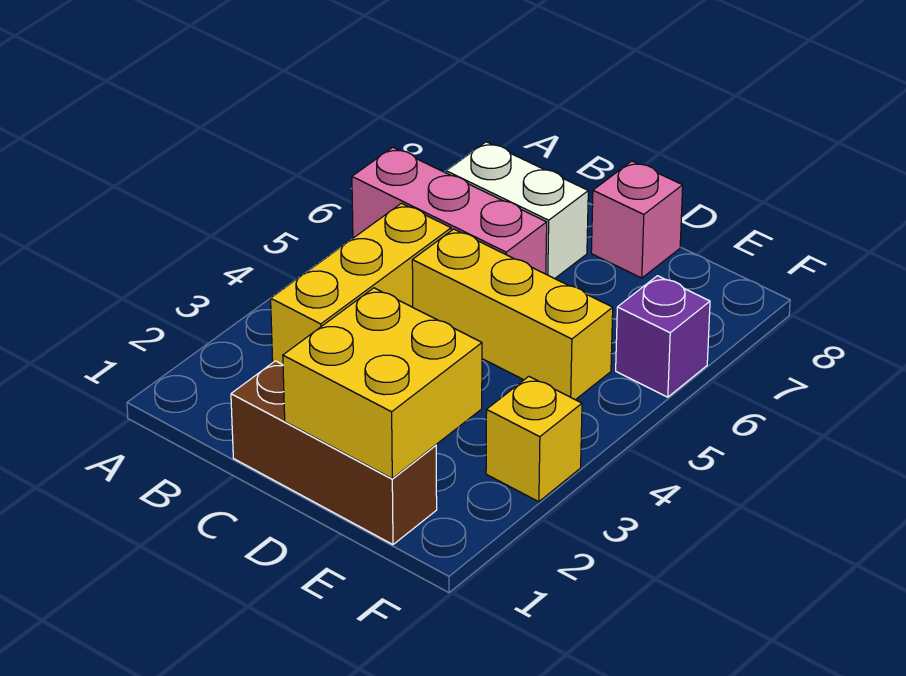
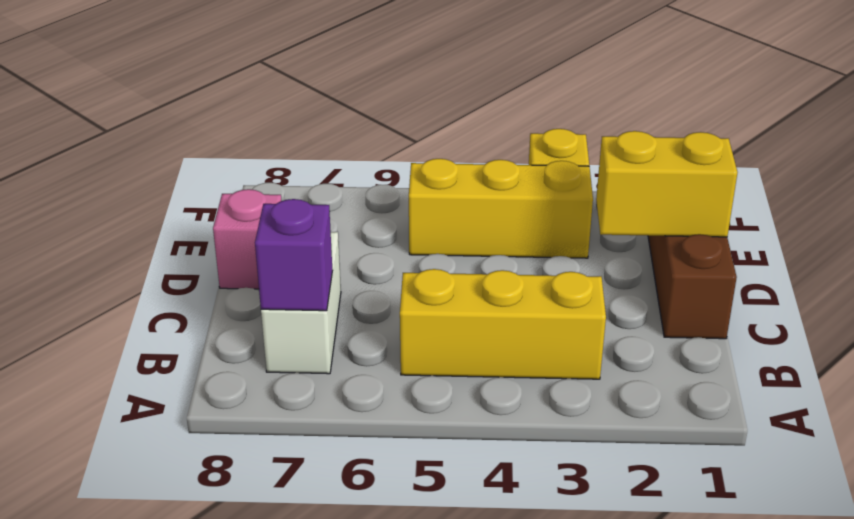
pink 1x3 brick [352,147,547,274] -> none
yellow 1x3 brick [412,229,613,400] -> yellow 1x3 brick turned to [409,159,593,258]
yellow 2x2 brick [283,288,482,478] -> yellow 1x2 brick [596,131,738,237]
purple 1x1 brick [616,276,710,397] -> purple 1x1 brick moved to [255,199,333,311]

